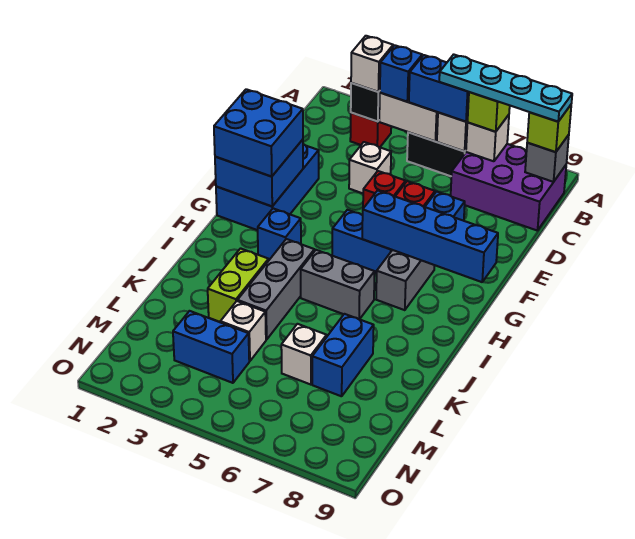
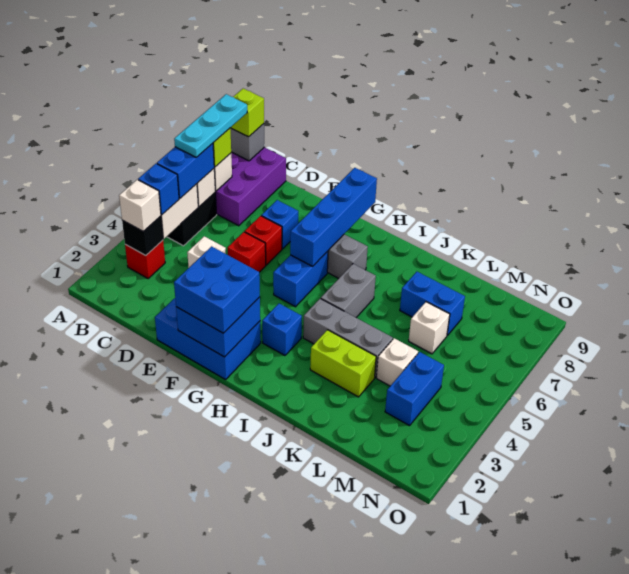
cyan 1x4 plate [439,54,572,122] -> cyan 1x3 plate [174,94,247,157]

